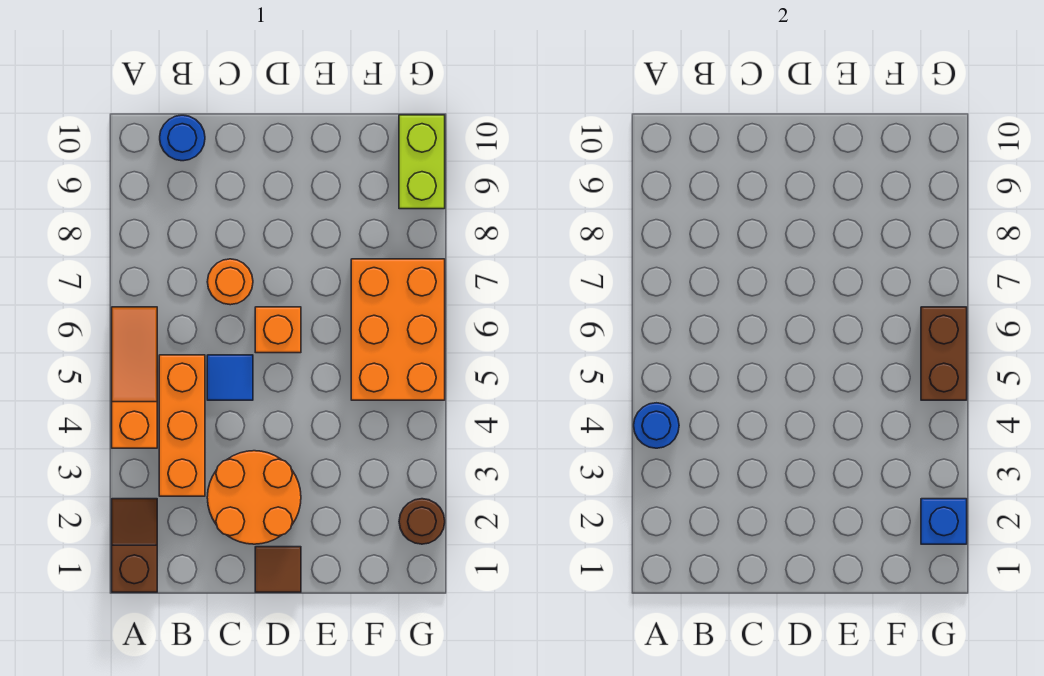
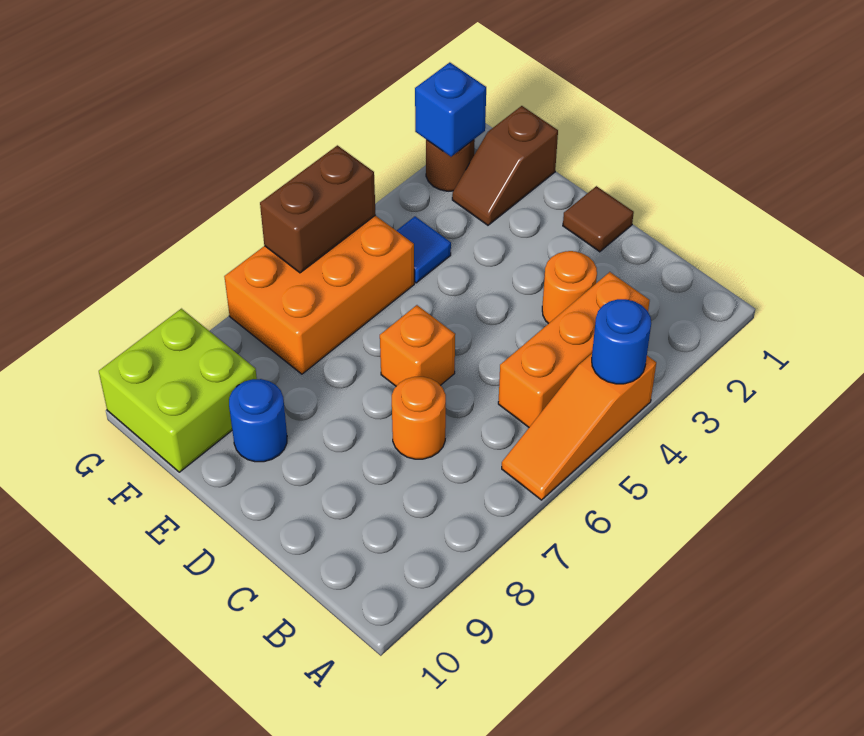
brown 1x2 slope [112,499,157,592] -> brown 1x2 slope moved to [452,106,558,225]
blue 1x1 round brick [160,115,205,161] -> blue 1x1 round brick moved to [229,379,287,462]
orange 2x2 round brick [207,451,301,544] -> orange 1x1 round brick [542,251,597,324]
blue 1x1 tile [207,355,253,400] -> blue 1x1 tile moved to [397,216,451,283]
lime 1x2 brick [399,115,445,209] -> lime 2x2 brick [99,309,257,472]

